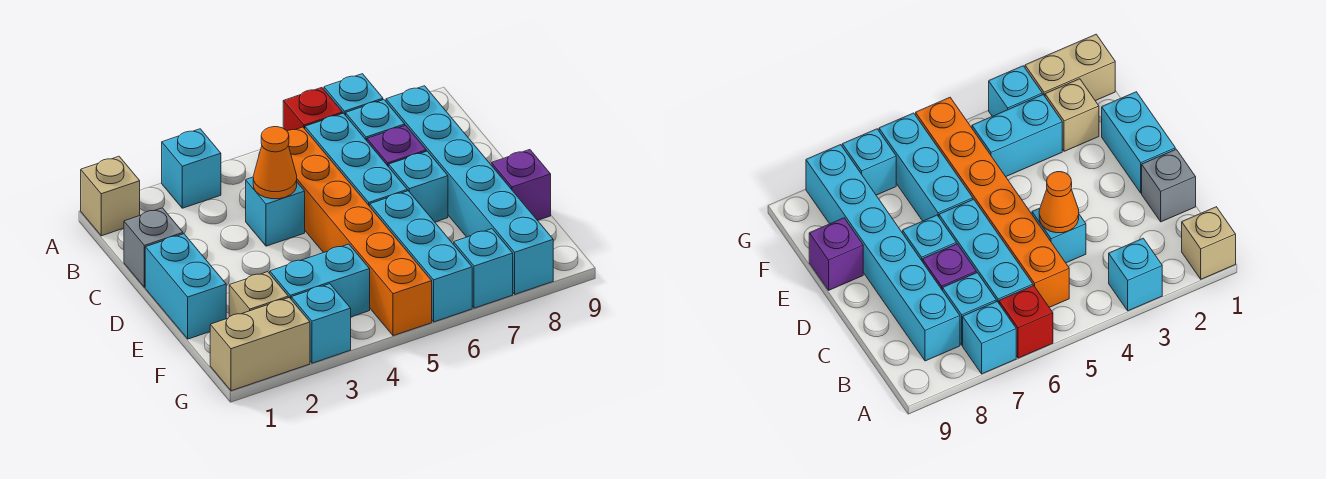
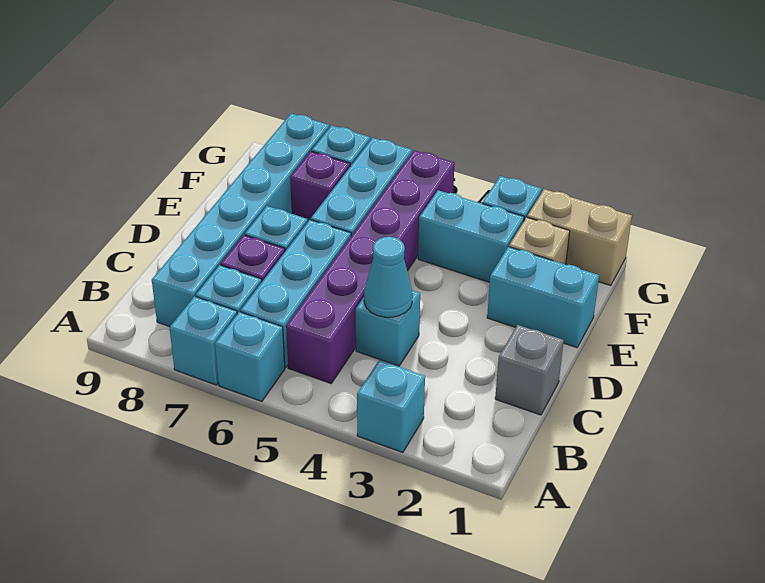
tan 1x1 brick [81,156,140,236] -> none
red 1x1 brick [283,88,343,131] -> cyan 1x1 brick [215,312,285,401]
orange 1x6 brick [287,127,432,336] -> purple 1x6 brick [286,150,455,383]
orange 1x1 cone [253,127,297,199] -> cyan 1x1 cone [364,237,413,317]
cyan 1x2 brick [145,234,226,339] -> cyan 1x2 brick turned to [487,247,599,348]
purple 1x1 brick [491,150,551,220] -> purple 1x1 brick moved to [290,151,350,221]

